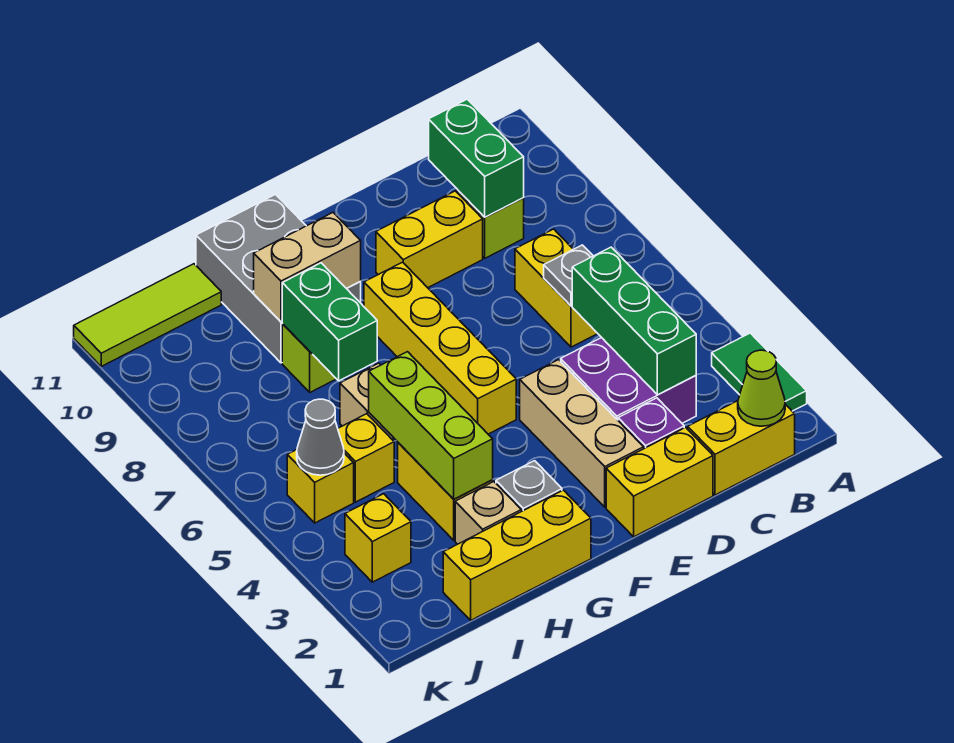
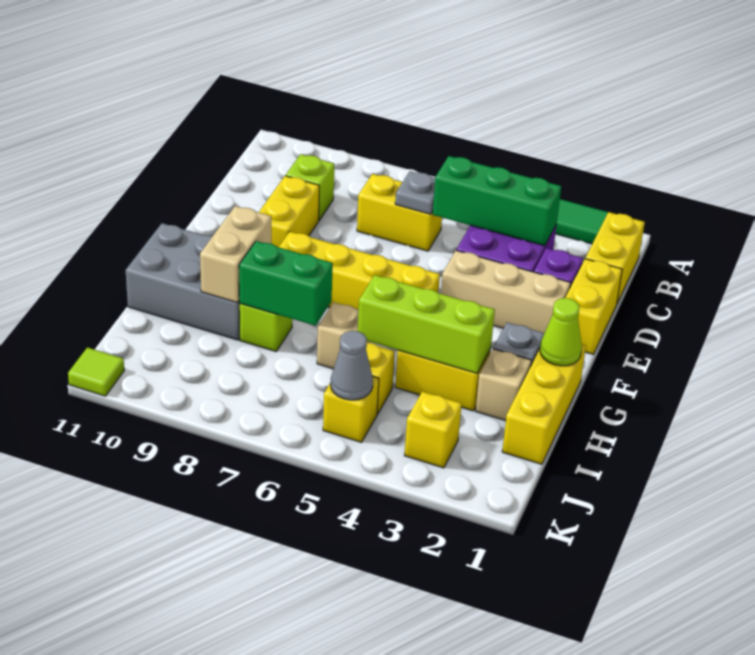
lime 1x1 cone [738,350,785,426] -> lime 1x1 cone moved to [540,298,582,366]
green 1x2 brick [429,99,524,217] -> none
lime 1x3 tile [74,264,221,366] -> lime 1x1 tile [68,347,124,396]

